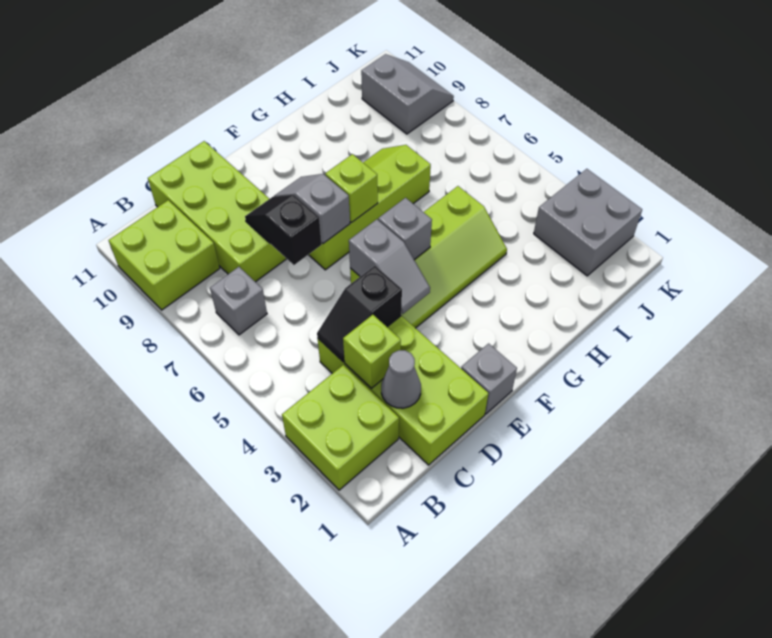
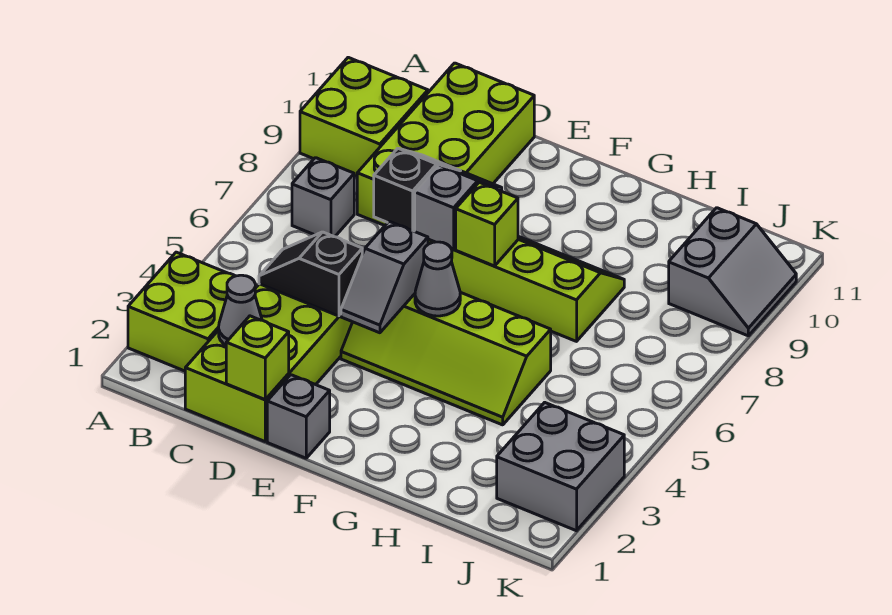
lime 1x1 brick [343,315,401,388] -> lime 1x1 brick moved to [226,316,289,400]
grey 1x1 brick [378,198,432,260] -> grey 1x1 cone [415,242,460,316]

